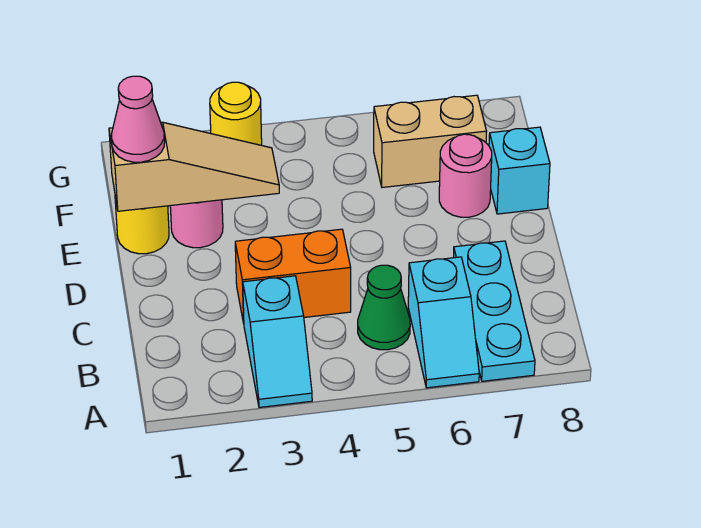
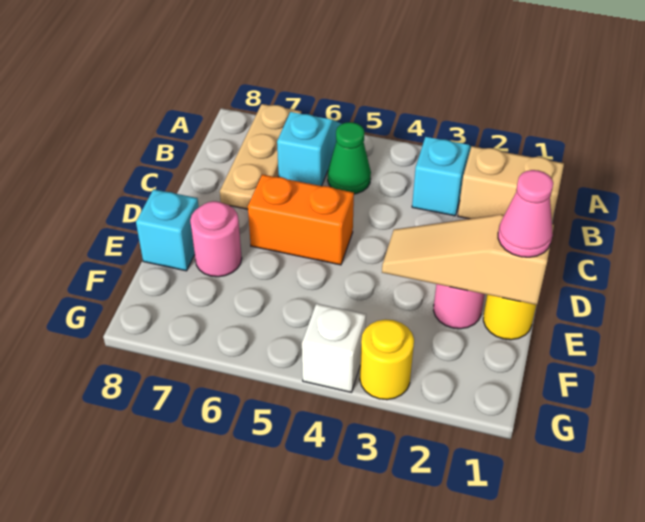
cyan 1x3 plate [453,241,535,381] -> tan 1x3 plate [220,104,301,209]
orange 1x2 brick [235,229,351,323] -> orange 1x2 brick moved to [248,174,354,265]
tan 1x2 brick [374,95,487,187] -> tan 1x2 brick moved to [458,146,564,220]
none -> white 1x1 brick [302,304,366,392]

